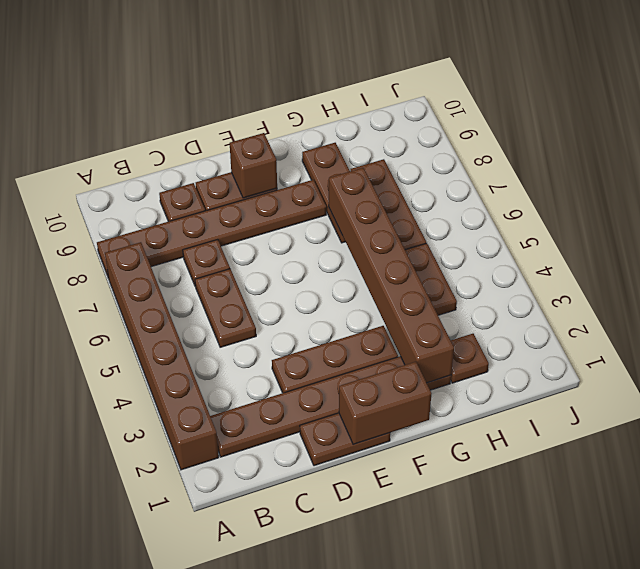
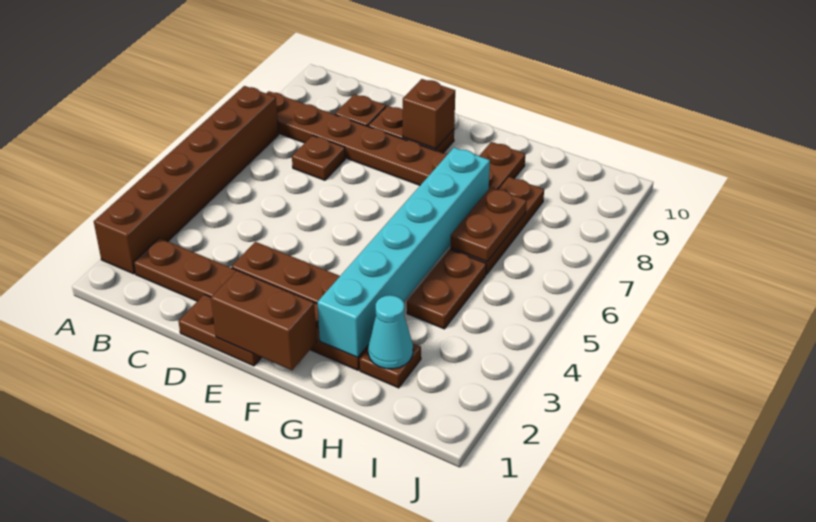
brown 1x2 plate [195,269,256,347] -> brown 1x2 plate moved to [450,187,527,262]
brown 1x6 brick [329,168,454,383] -> cyan 1x6 brick [317,148,490,358]
none -> cyan 1x1 cone [368,295,413,369]

